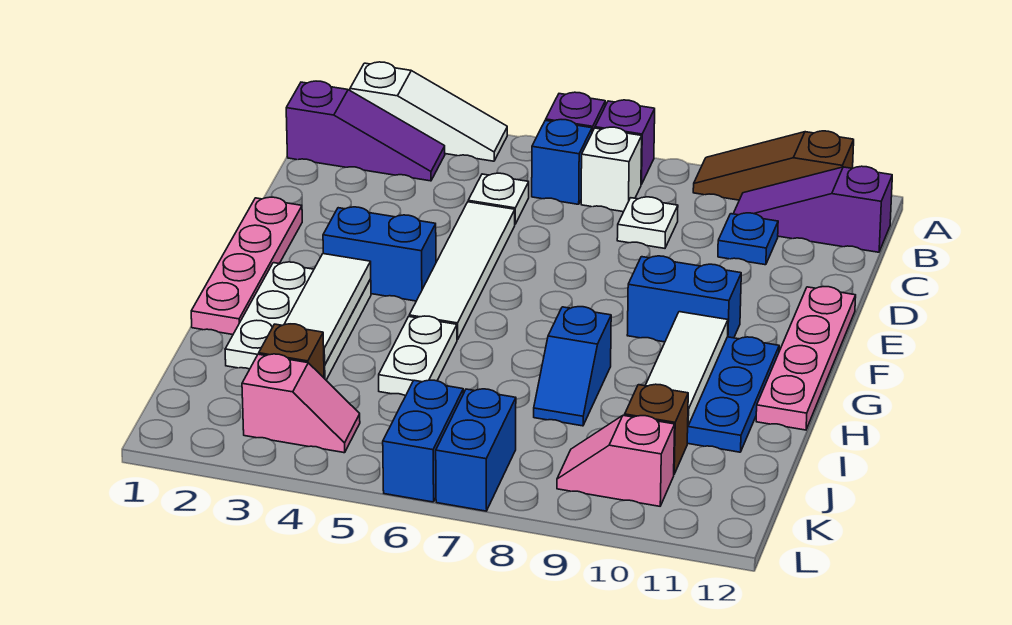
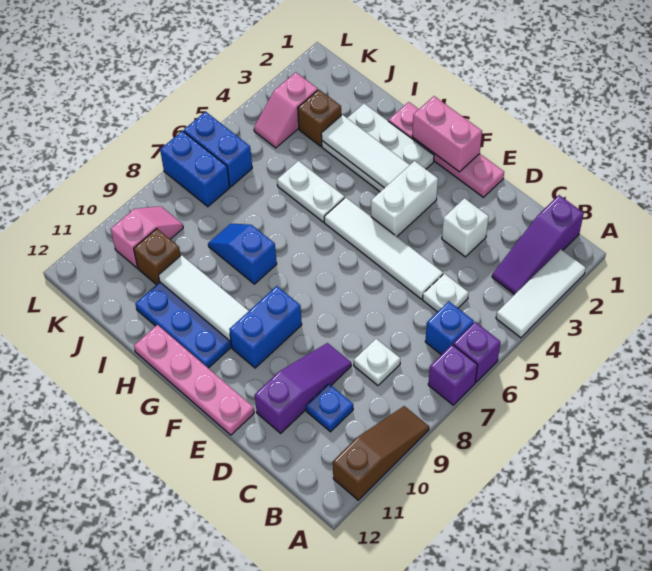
white 1x3 slope [350,62,507,161] -> white 1x3 tile [496,249,586,338]
white 1x1 brick [581,127,642,212] -> white 1x1 brick moved to [442,198,489,257]
purple 1x3 slope [733,166,892,252] -> purple 1x3 slope moved to [255,343,351,433]
none -> pink 1x2 brick [412,96,482,172]
blue 1x2 brick [323,207,436,301] -> white 1x2 brick [371,161,438,236]

